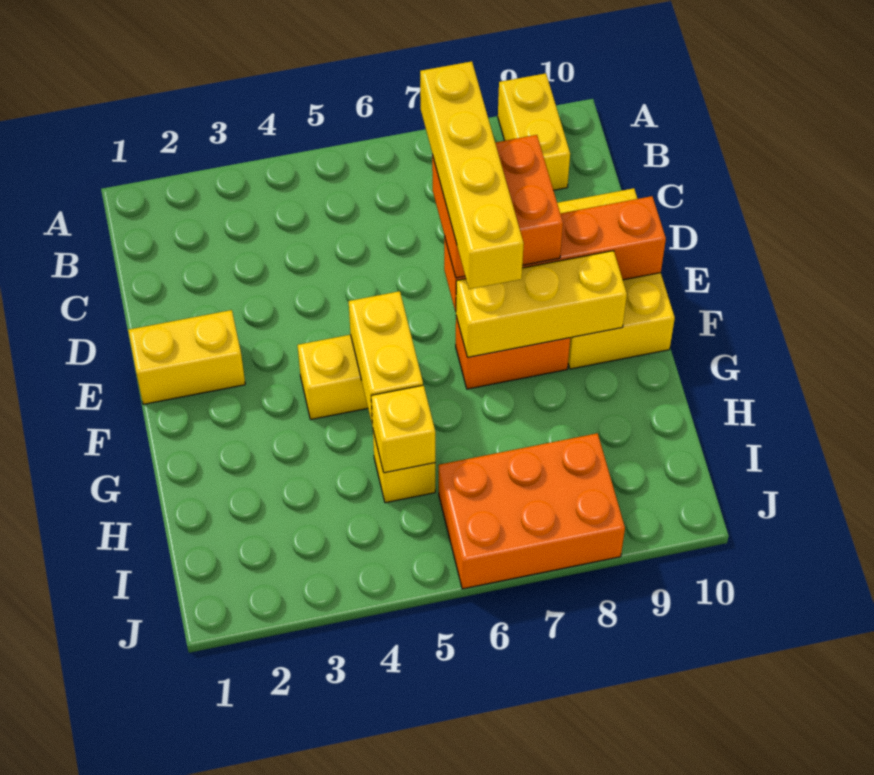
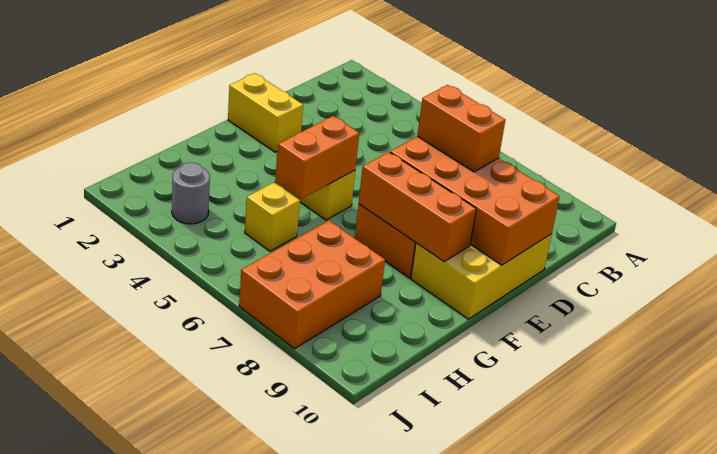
yellow 1x2 brick [498,73,570,190] -> none
yellow 1x4 brick [420,61,524,289] -> none
orange 2x2 brick [432,135,563,278] -> orange 1x2 brick [417,85,505,172]
orange 1x4 brick [444,196,666,312] -> orange 2x4 brick [390,136,560,265]
yellow 1x2 brick [349,291,423,425] -> orange 1x2 brick [276,116,359,199]
yellow 1x3 brick [456,251,627,357] -> orange 1x3 brick [359,152,476,262]
yellow 1x1 brick [371,385,435,473] -> none
none -> grey 1x1 round brick [172,162,210,224]
orange 2x3 brick [439,433,625,589] -> orange 2x3 brick turned to [239,221,385,349]

